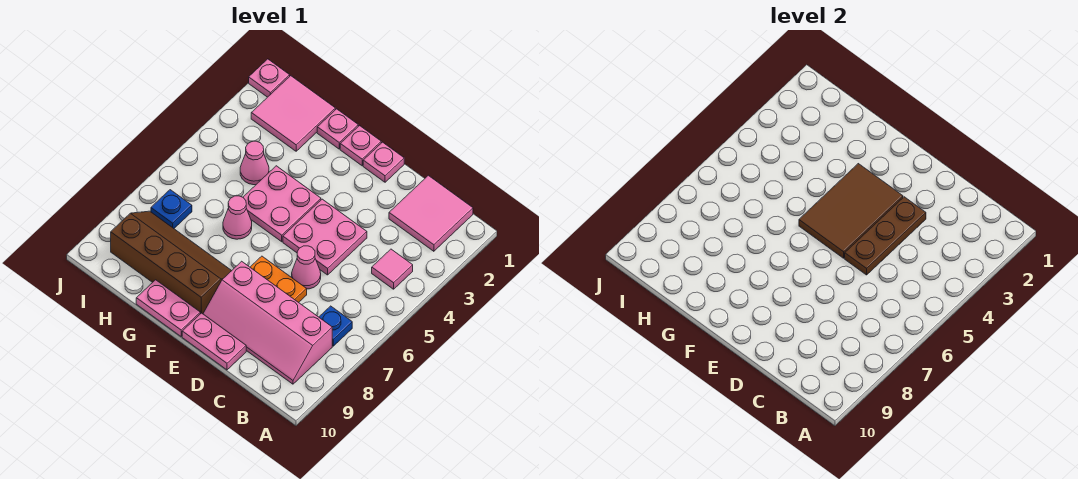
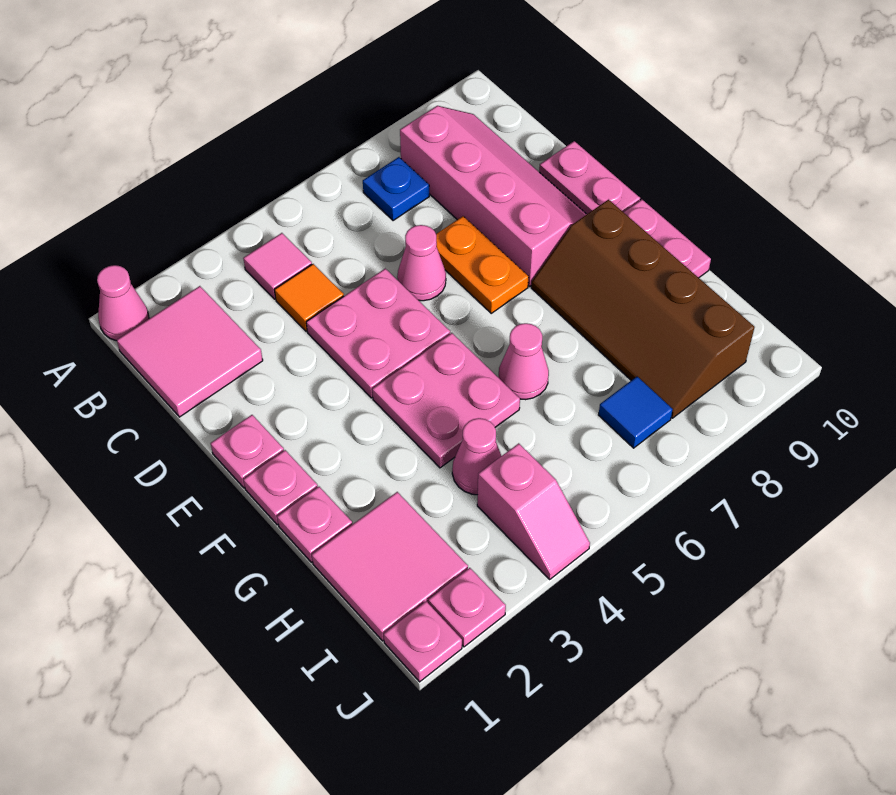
none -> pink 1x1 cone [97,265,149,341]
none -> orange 1x1 tile [275,264,344,331]
brown 1x3 plate [845,197,926,275] -> none
brown 2x3 tile [799,164,903,258] -> none
none -> pink 1x2 slope [477,443,590,579]
blue 1x1 plate [151,190,192,228] -> blue 1x1 tile [599,377,673,448]
none -> pink 1x1 plate [428,568,506,647]

